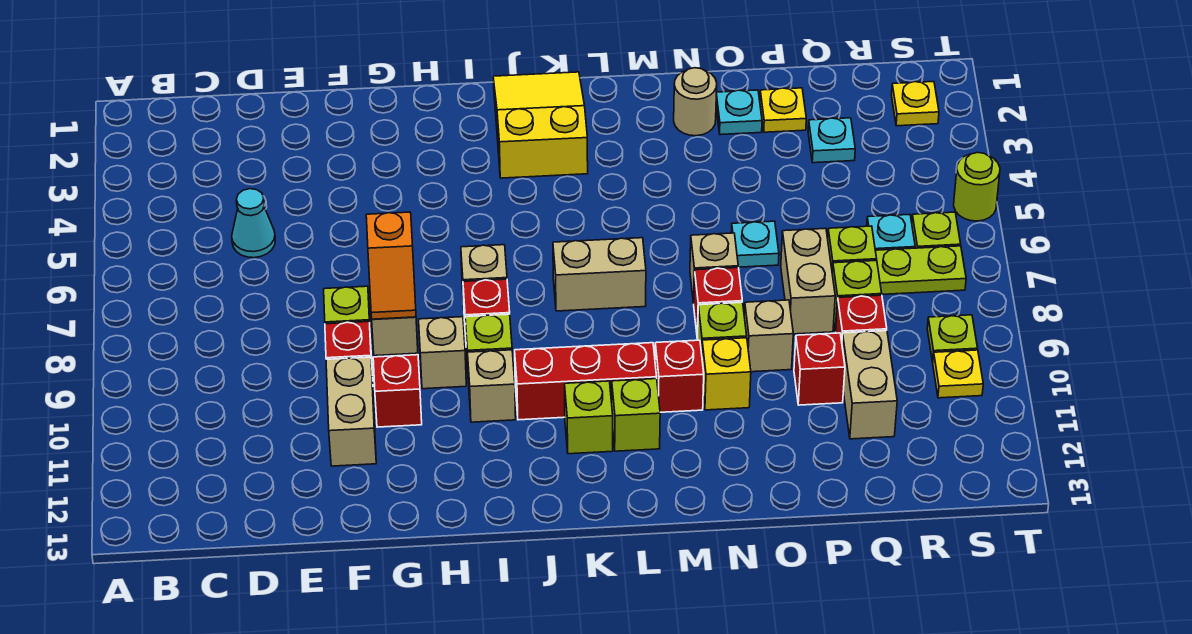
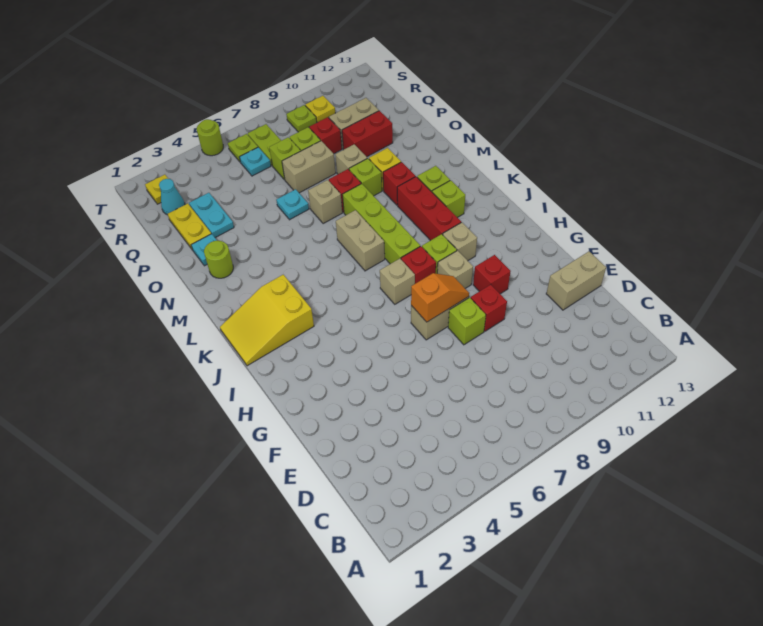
cyan 1x1 cone [232,189,275,258] -> cyan 1x1 cone moved to [159,179,185,215]
tan 1x2 brick [326,357,376,466] -> tan 1x2 brick moved to [546,252,606,310]
none -> lime 1x4 brick [342,184,420,264]
tan 1x1 round brick [674,68,717,136] -> lime 1x1 round brick [204,241,233,278]
yellow 1x1 plate [760,88,806,132] -> yellow 1x2 plate [168,203,211,249]
red 1x1 brick [794,333,845,405] -> red 1x2 brick [342,111,393,157]
cyan 1x1 plate [808,118,855,163] -> cyan 1x2 plate [189,193,234,238]

